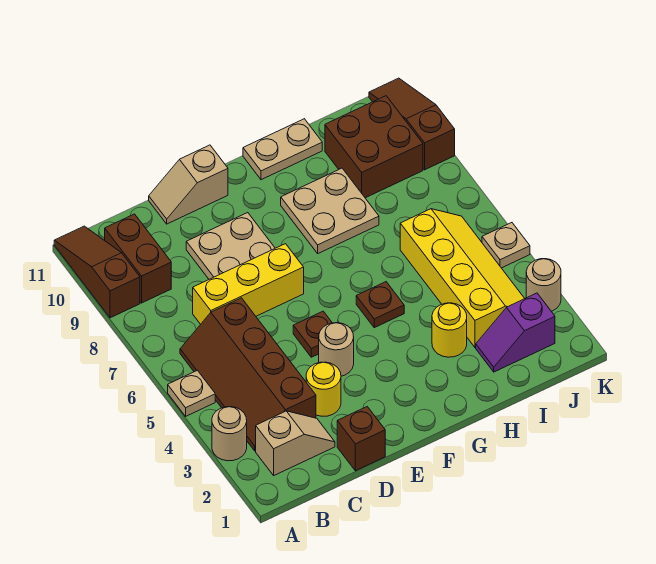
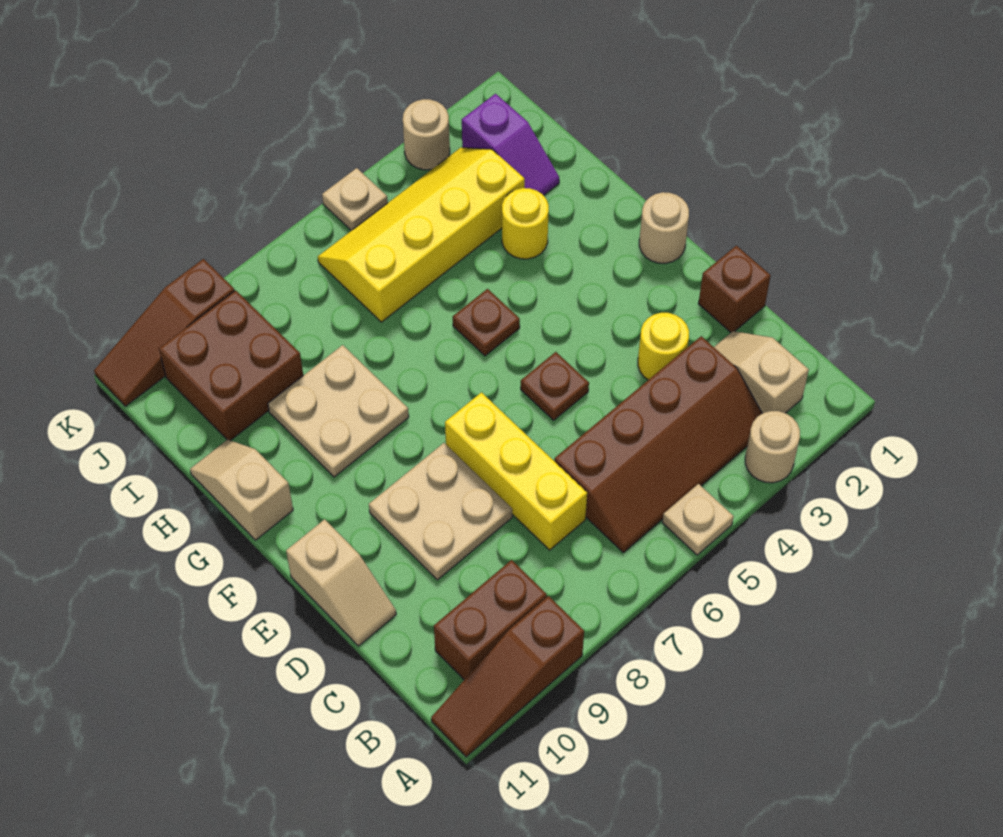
tan 1x1 round brick [319,323,354,376] -> tan 1x1 round brick moved to [639,192,689,263]
tan 1x2 plate [243,119,322,180] -> tan 1x2 slope [190,440,293,540]

